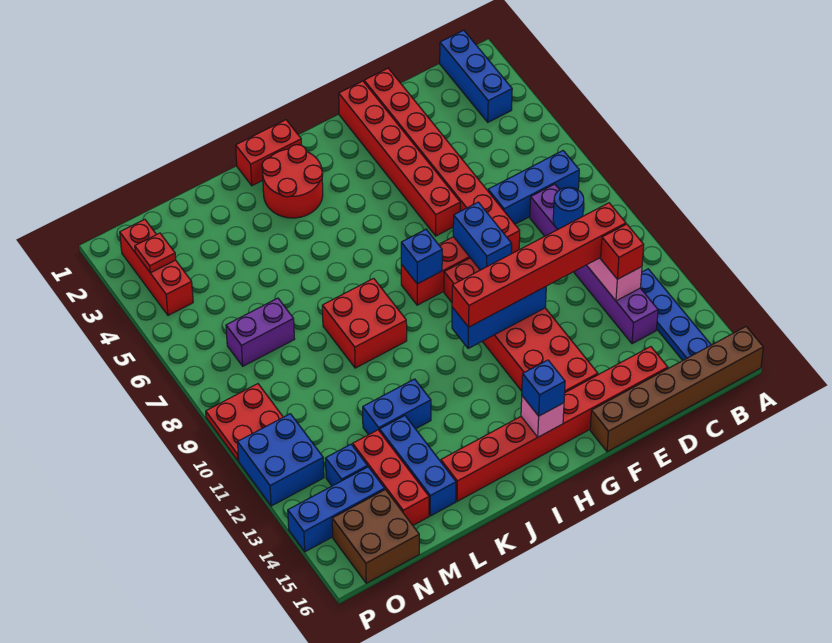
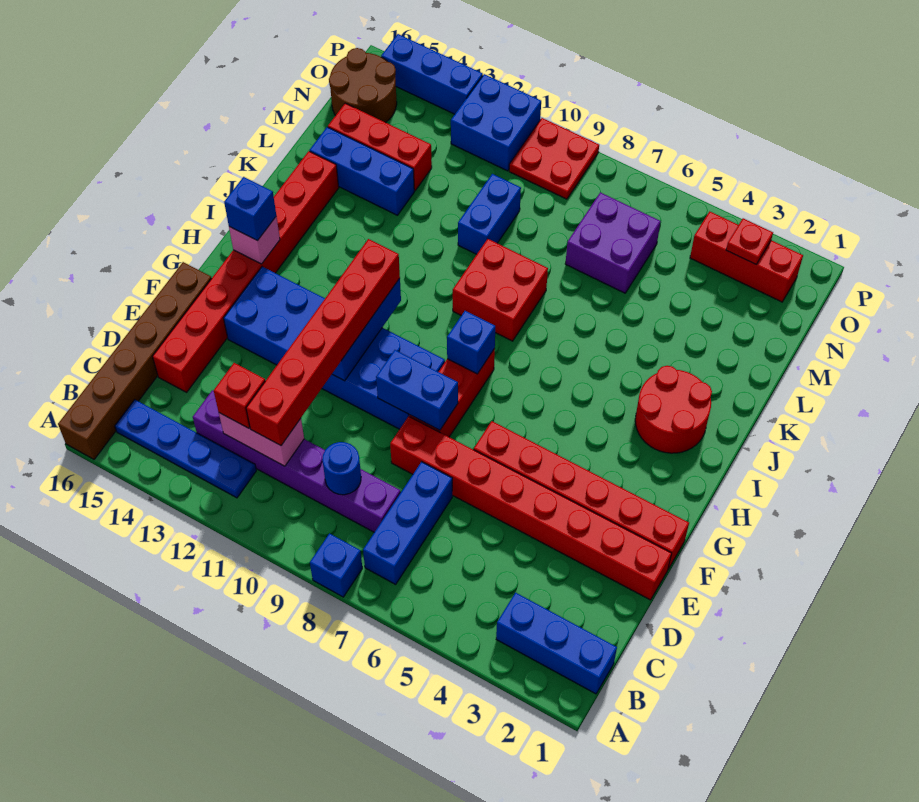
red 2x6 brick [444,258,598,392] -> blue 2x6 brick [224,267,445,429]
red 1x2 brick [236,120,301,186] -> none
blue 1x2 brick [363,379,431,435] -> blue 1x2 brick moved to [458,174,521,254]
purple 1x2 brick [226,298,295,366] -> purple 2x2 brick [565,192,661,293]
blue 1x1 brick [325,444,367,486] -> blue 1x1 brick moved to [310,533,362,597]
blue 1x3 brick [288,467,385,552] -> blue 1x3 brick turned to [381,34,483,114]
brown 2x2 brick [332,490,419,583] -> brown 2x2 round brick [329,48,397,123]

